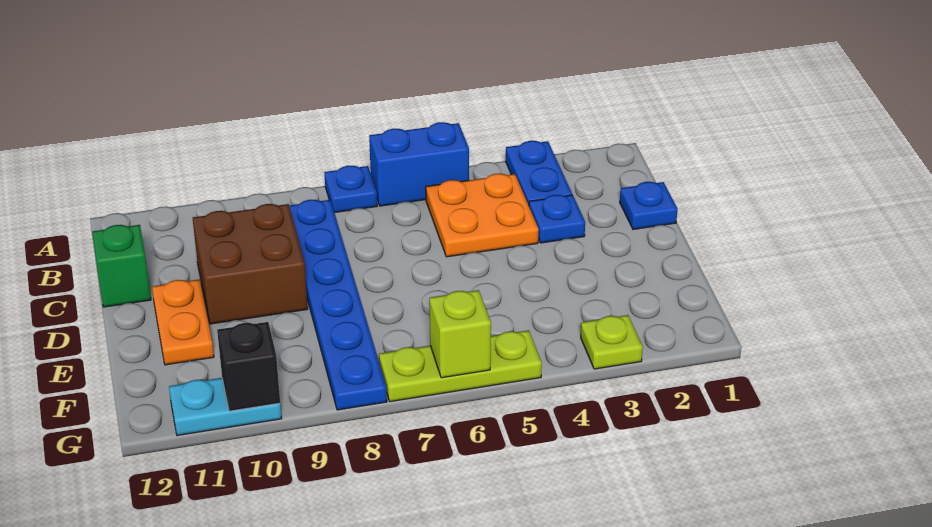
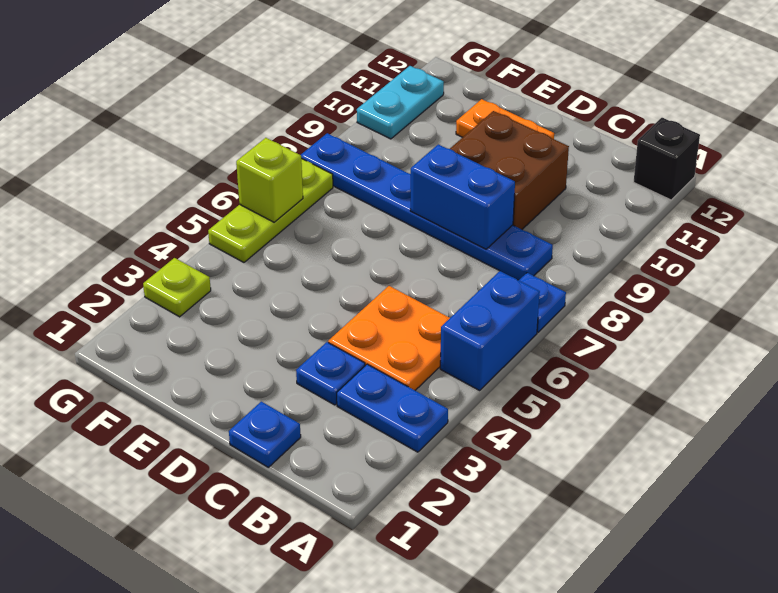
none -> blue 1x2 brick [410,144,515,249]
green 1x1 brick [92,225,151,307] -> none
black 1x1 brick [217,322,280,411] -> black 1x1 brick moved to [634,118,700,200]

